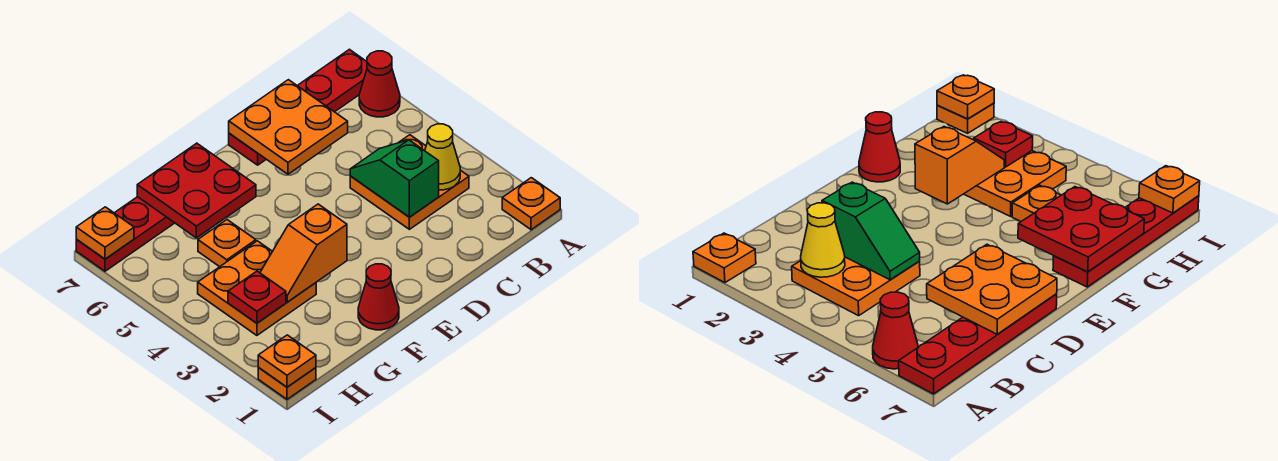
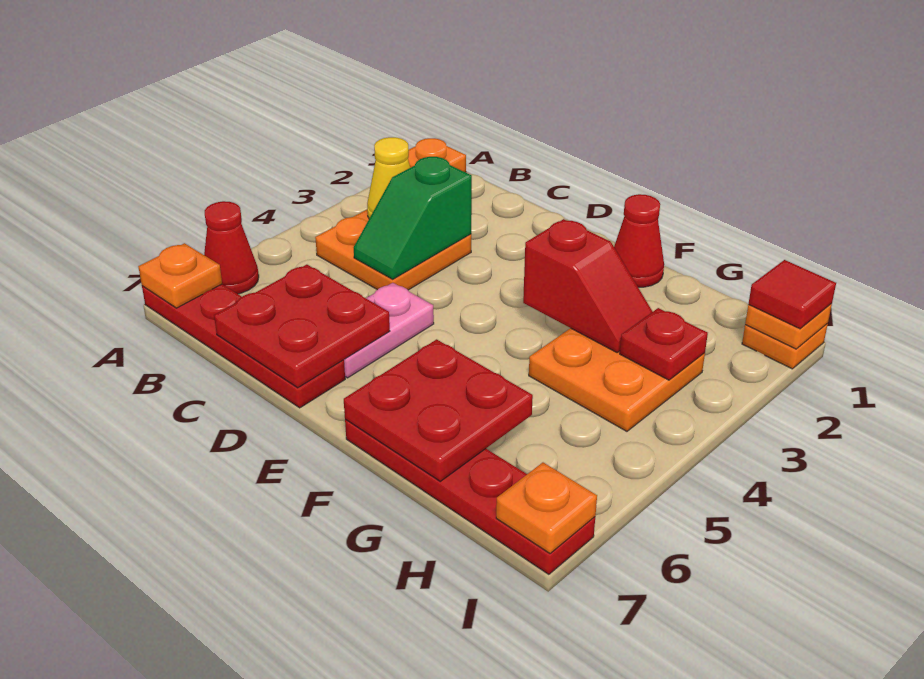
orange 2x2 plate [229,80,348,174] -> red 2x2 plate [214,265,390,388]
none -> pink 1x2 plate [344,283,434,378]
orange 1x2 slope [260,204,347,302] -> red 1x2 slope [523,219,653,352]
orange 1x1 plate [198,220,256,267] -> orange 1x1 plate moved to [138,243,222,308]
none -> red 1x1 tile [749,260,836,329]

